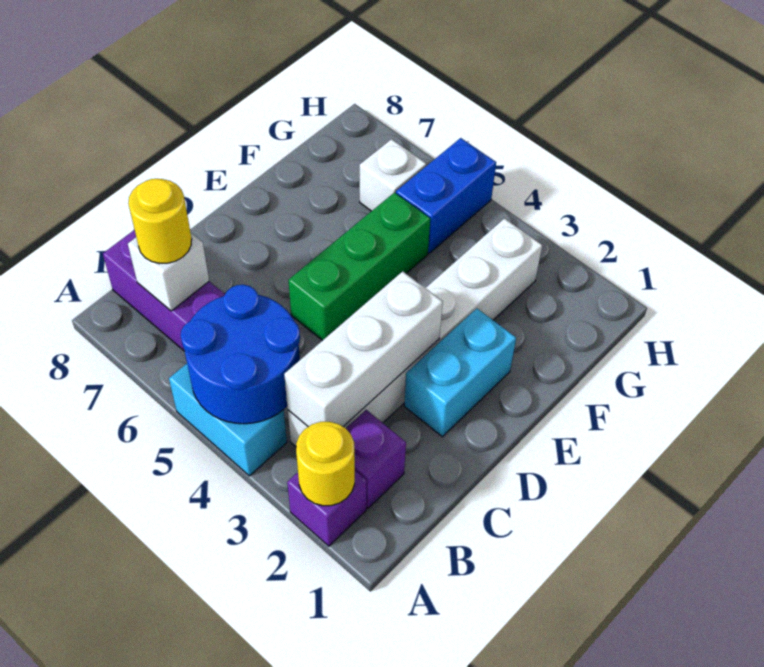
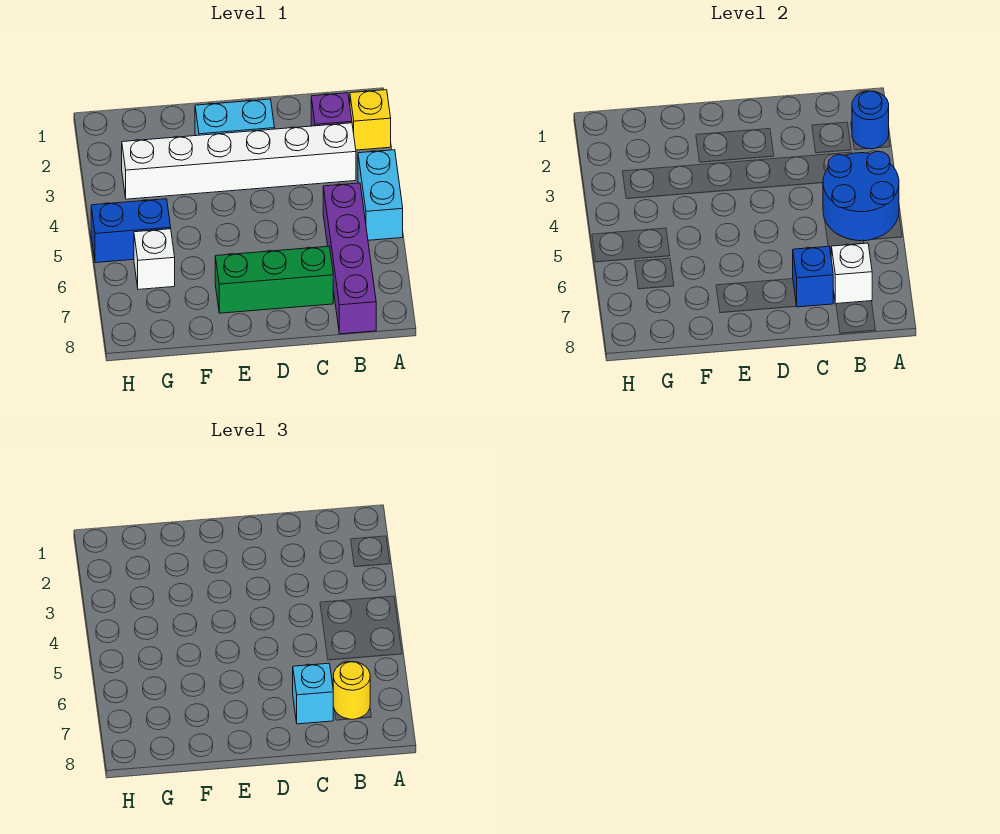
purple 1x1 brick [287,471,367,546] -> yellow 1x1 brick [350,90,391,150]
yellow 1x1 round brick [296,422,355,506] -> blue 1x1 round brick [852,91,889,149]
white 1x3 brick [284,271,443,427] -> none
none -> blue 1x1 brick [793,246,833,307]
none -> cyan 1x1 brick [293,663,333,724]
green 1x3 brick [288,192,430,341] -> green 1x3 brick moved to [215,246,333,313]

